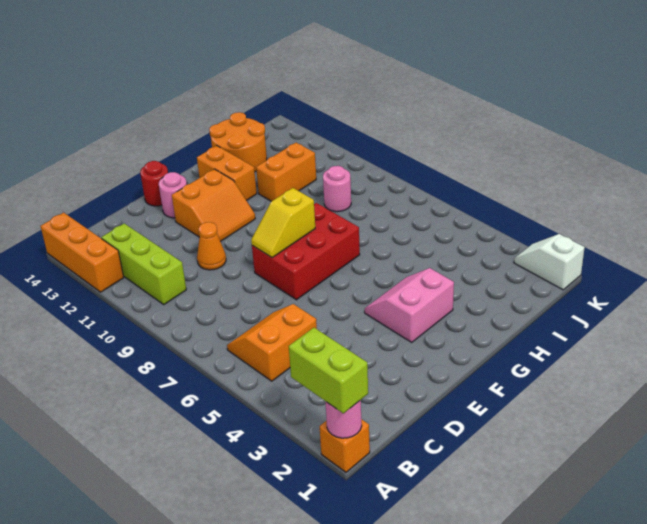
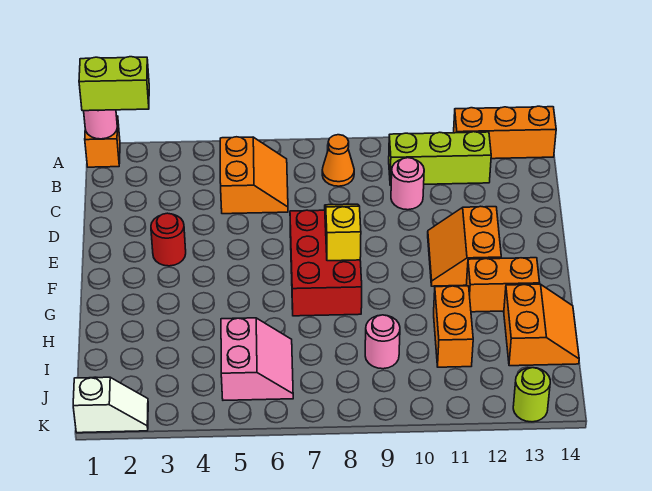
orange 1x1 cone [197,222,226,270] -> orange 1x1 cone moved to [322,135,354,186]
pink 1x1 round brick [159,172,187,218] -> pink 1x1 round brick moved to [391,158,424,210]
red 1x1 round brick [140,161,168,206] -> red 1x1 round brick moved to [151,213,186,266]
pink 2x2 slope [365,268,454,342] -> pink 2x2 slope moved to [221,318,293,400]
orange 2x2 round brick [209,112,267,172] -> orange 2x2 slope [504,284,579,366]
none -> lime 1x1 round brick [513,368,550,422]

